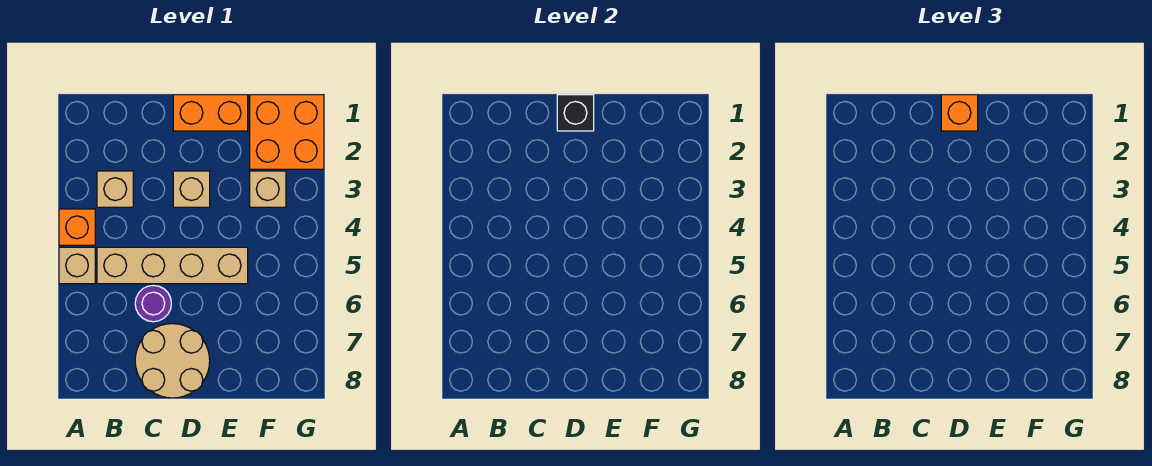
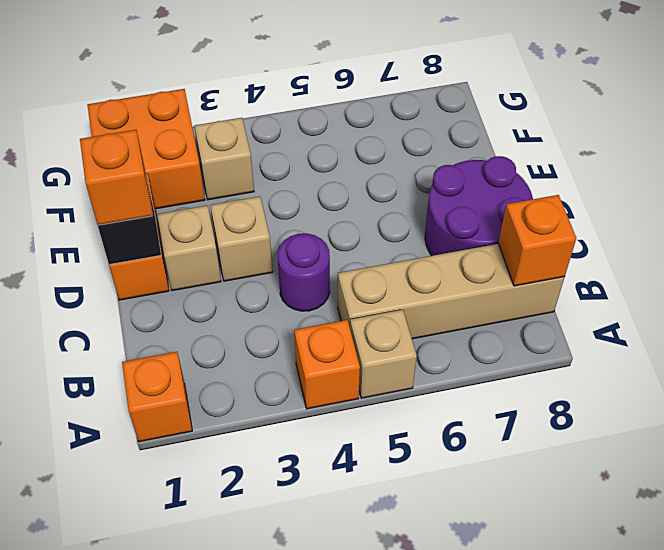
none -> orange 1x1 brick [122,352,192,442]
tan 1x1 brick [97,171,133,207] -> tan 1x1 brick moved to [157,205,221,291]
tan 1x4 brick [97,247,248,284] -> tan 1x4 brick turned to [338,244,565,339]
none -> orange 1x1 brick [498,195,576,286]
purple 1x1 round brick [135,285,171,322] -> purple 1x1 round brick moved to [278,233,330,311]
tan 2x2 round brick [135,324,210,398] -> purple 2x2 round brick [425,156,533,256]

